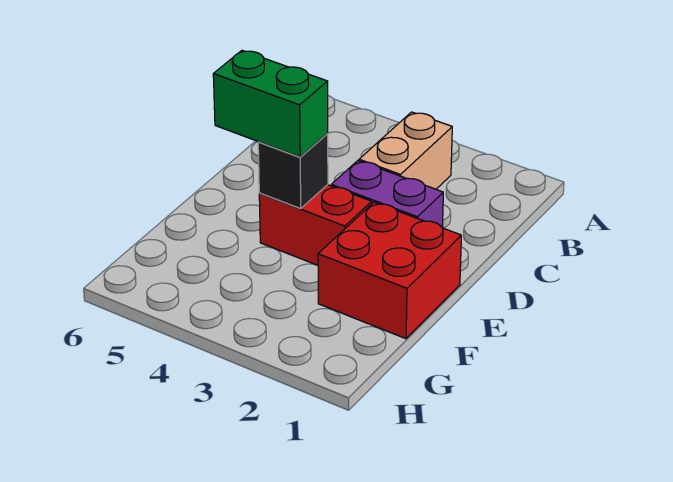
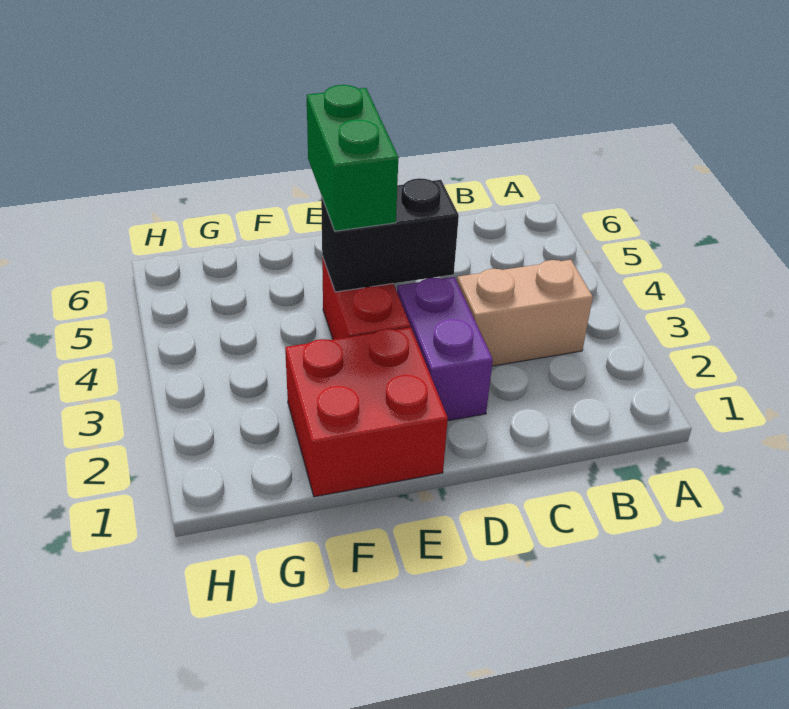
black 1x1 brick [258,134,328,209] -> black 1x2 brick [321,178,459,292]

